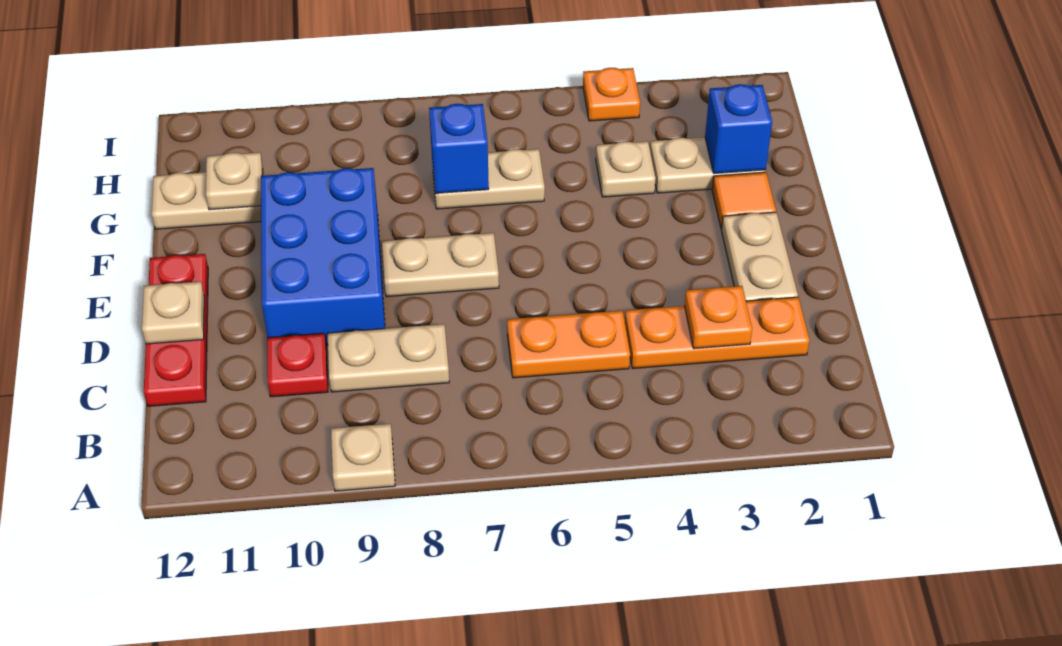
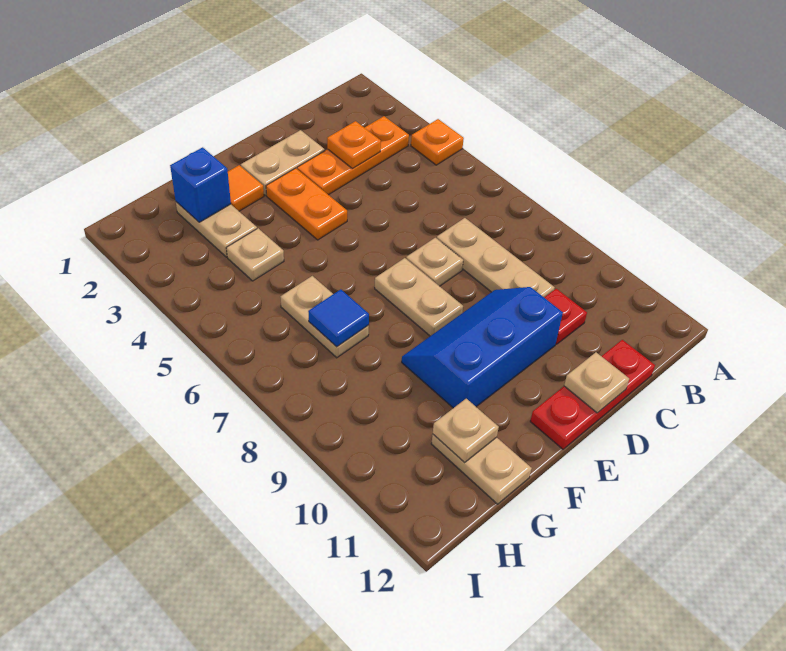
tan 1x1 plate [331,424,395,491] -> tan 1x1 plate moved to [406,238,463,286]
orange 1x3 plate [625,297,810,369] -> orange 1x3 plate turned to [297,116,409,195]
orange 1x2 plate [507,311,630,378] -> orange 1x2 plate moved to [266,168,347,240]
tan 1x2 plate [328,324,449,392] -> tan 1x3 plate [437,218,555,297]
blue 2x3 brick [261,168,385,346] -> blue 2x3 slope [402,287,563,408]
blue 1x1 brick [429,104,489,193] -> blue 1x1 tile [308,289,369,347]
orange 1x1 plate [583,68,640,121] -> orange 1x1 plate moved to [411,119,464,165]

